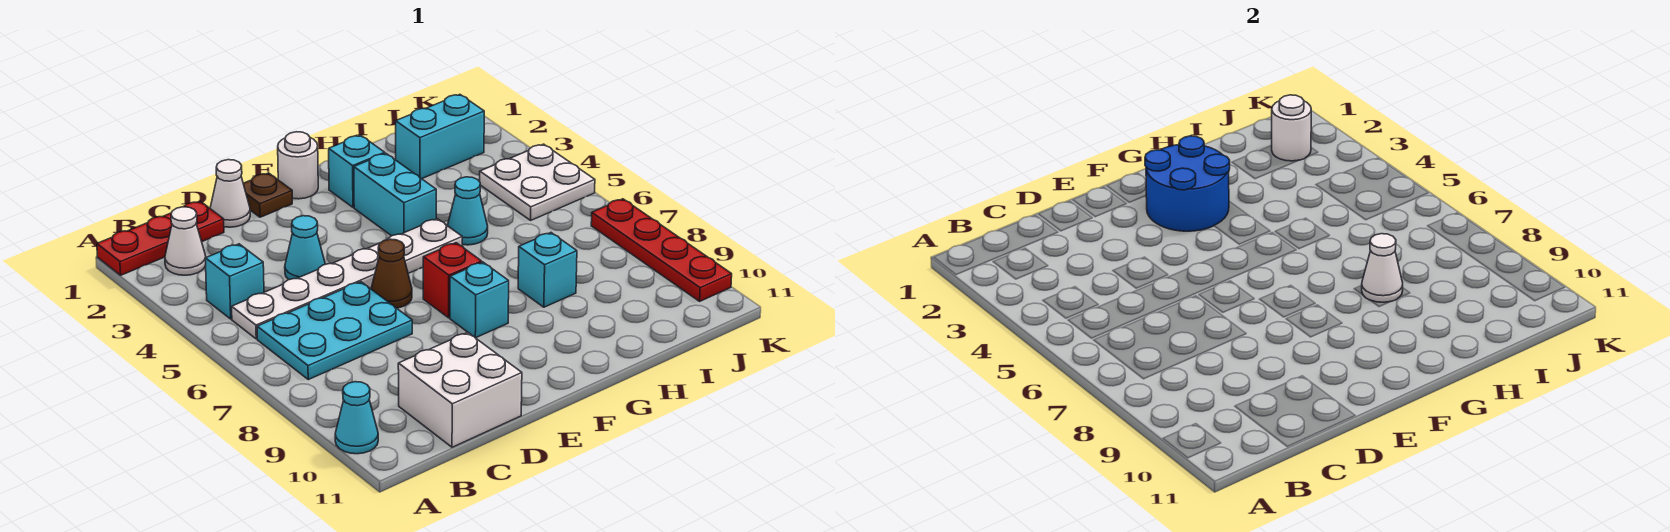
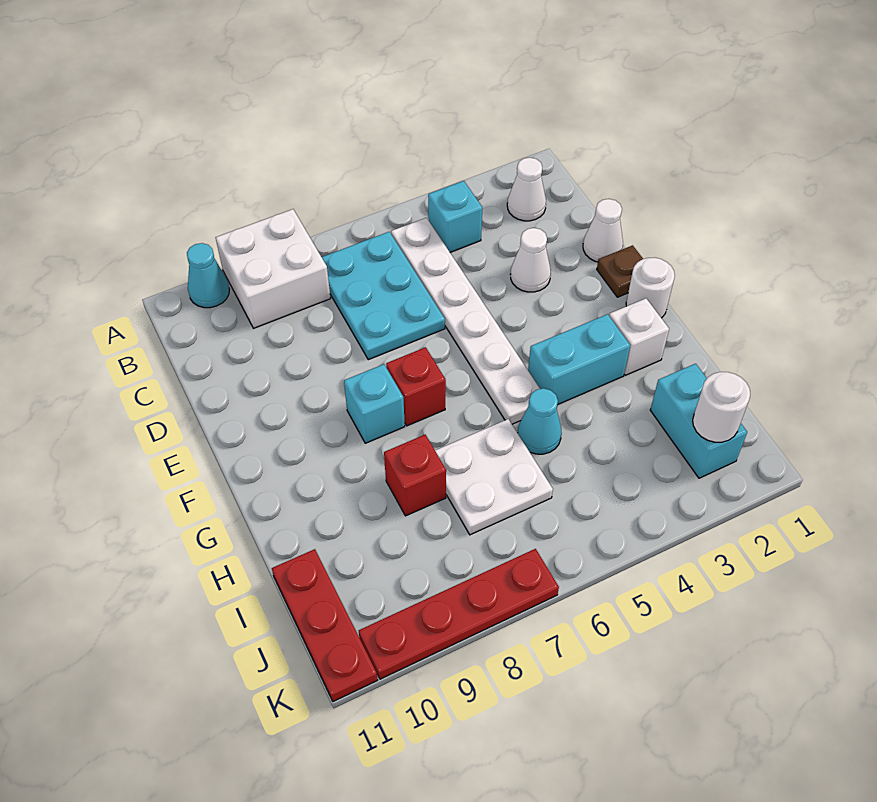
red 1x3 plate [97,201,224,275] -> red 1x3 plate moved to [272,549,378,701]
white 2x2 brick [398,332,522,447] -> white 2x2 brick moved to [216,209,331,328]
cyan 1x1 cone [285,216,325,280] -> none
brown 1x1 cone [371,239,412,308] -> none
blue 2x2 round brick [1145,136,1230,231] -> none
cyan 1x1 brick [329,135,385,207] -> white 1x1 brick [609,298,669,375]
cyan 1x1 brick [518,233,577,307] -> red 1x1 brick [384,435,446,516]
white 1x1 cone [1362,234,1403,302] -> white 1x1 cone moved to [510,228,551,292]
white 2x2 plate [480,144,595,220] -> white 2x2 plate moved to [435,419,553,535]

